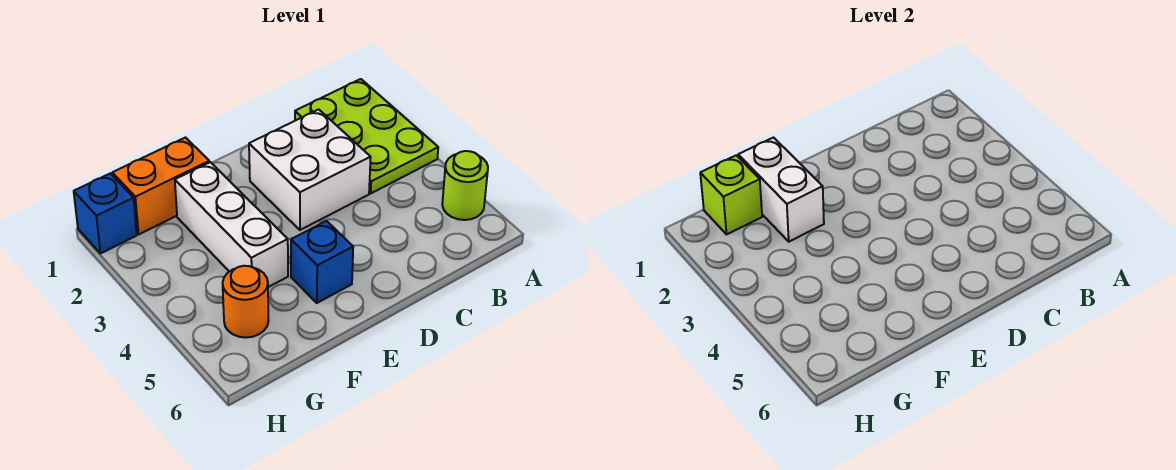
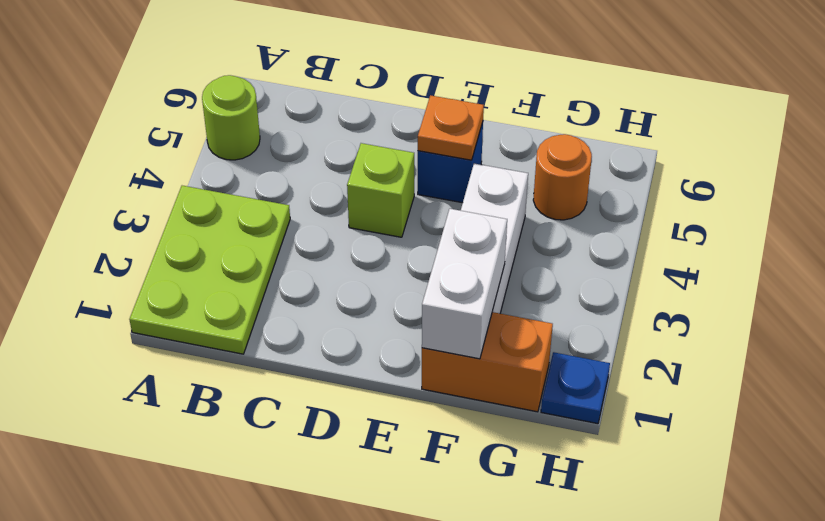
white 2x2 brick [249,109,371,230] -> none
none -> orange 1x1 plate [418,95,484,160]
lime 1x1 brick [700,155,762,234] -> lime 1x1 brick moved to [347,143,414,237]
blue 1x1 brick [74,173,137,254] -> blue 1x1 plate [541,352,610,424]

